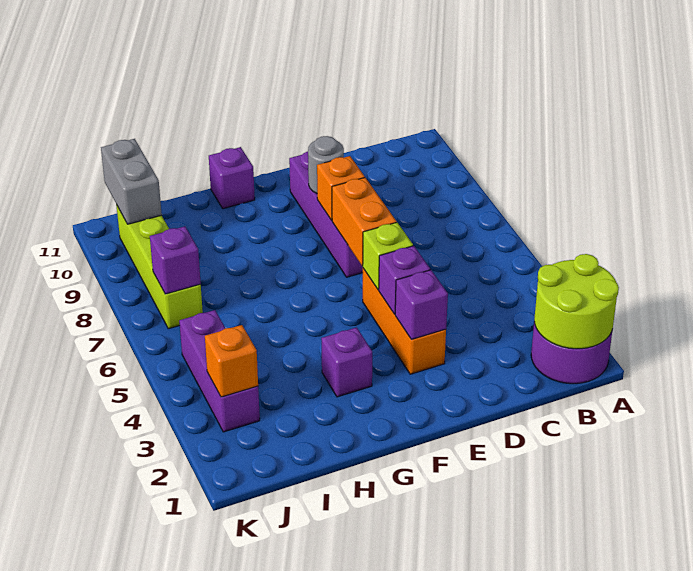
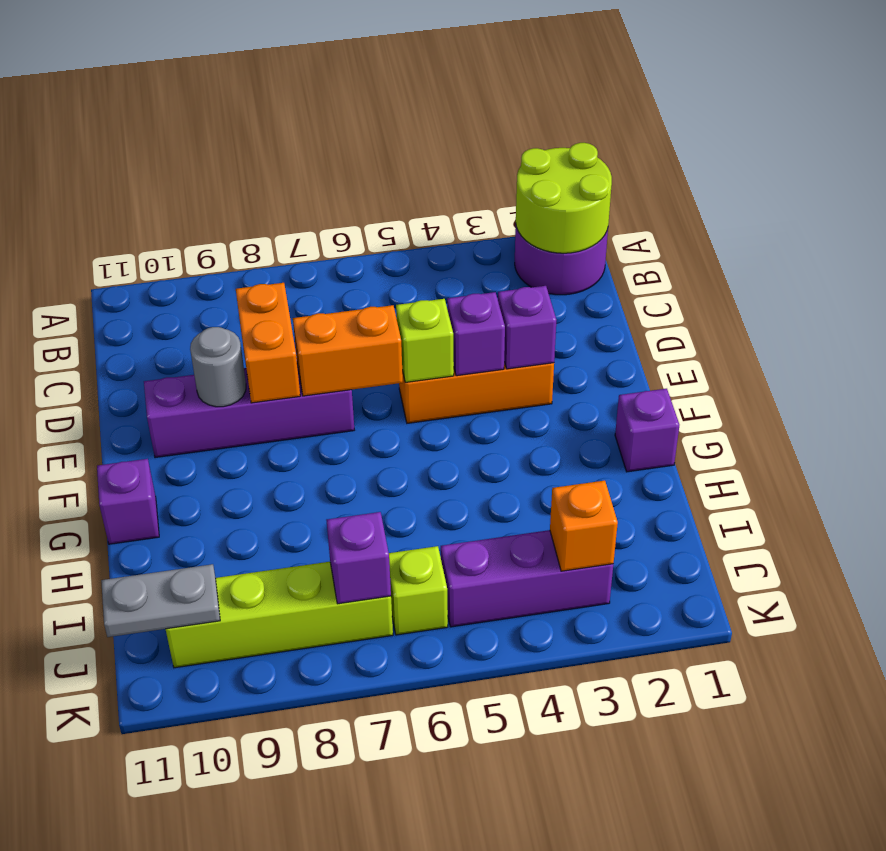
orange 1x1 brick [317,156,365,220] -> orange 1x2 brick [236,283,300,403]
purple 1x1 brick [321,327,372,397] -> purple 1x1 brick moved to [615,389,679,472]
none -> lime 1x1 brick [389,546,448,635]
grey 1x2 brick [101,139,162,224] -> grey 1x2 plate [101,564,220,637]

